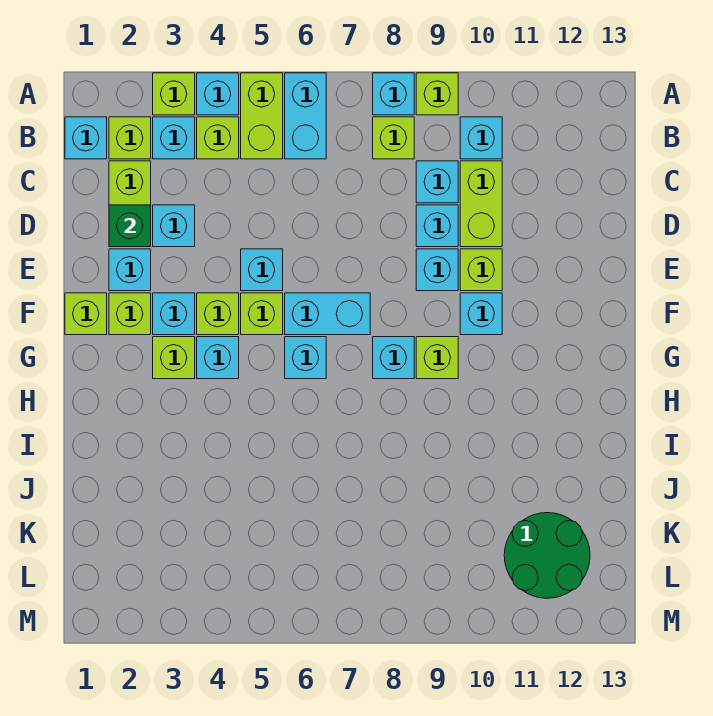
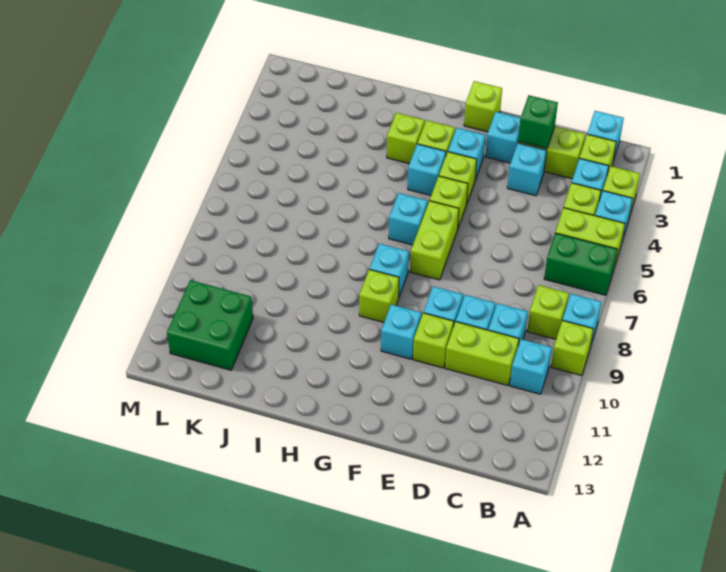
cyan 1x2 brick [285,73,326,159] -> green 1x2 brick [544,233,617,295]
cyan 1x1 brick [241,249,283,291] -> none
lime 1x1 brick [109,293,151,335] -> lime 1x1 brick moved to [387,113,425,164]
cyan 1x2 brick [285,293,370,335] -> lime 1x2 brick [410,201,459,280]
green 2x2 round brick [504,513,590,598] -> green 2x2 brick [167,280,253,370]

